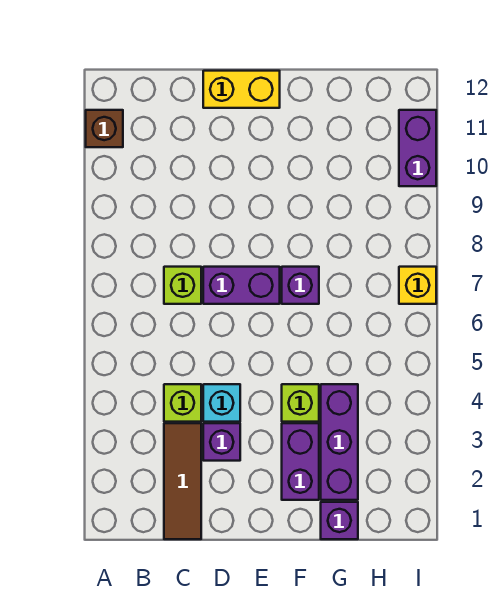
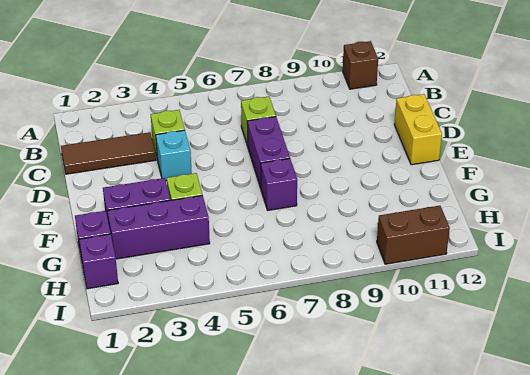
purple 1x1 brick [203,423,240,461] -> purple 1x1 brick moved to [79,234,118,289]
yellow 1x1 brick [399,267,436,304] -> none
purple 1x2 brick [399,110,436,186] -> brown 1x2 brick [377,206,450,264]

